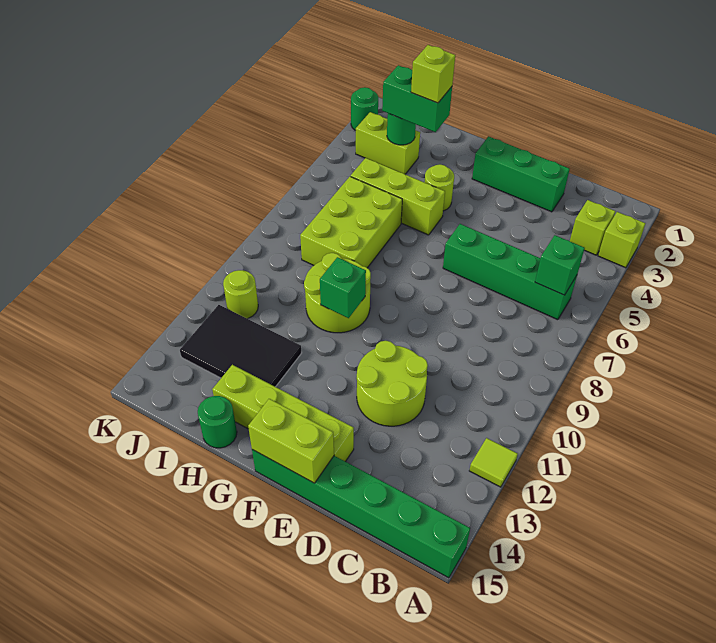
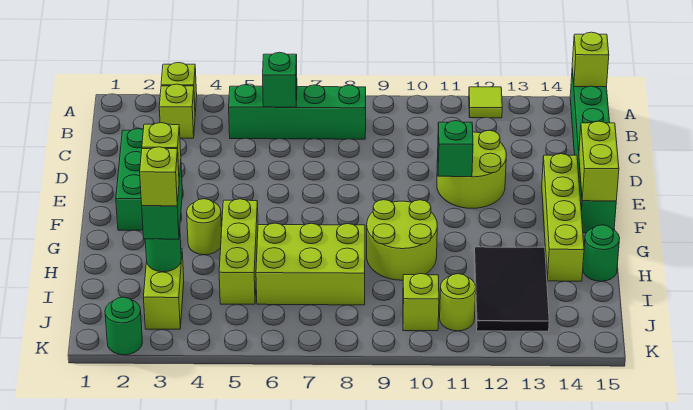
none -> lime 1x1 brick [572,32,609,87]
green 1x4 brick [443,224,577,320] -> green 1x4 brick turned to [229,85,366,139]
green 1x1 brick [320,257,366,318] -> green 1x1 brick moved to [438,121,473,177]
none -> lime 1x1 brick [140,147,179,206]
none -> lime 1x1 brick [403,274,439,331]

